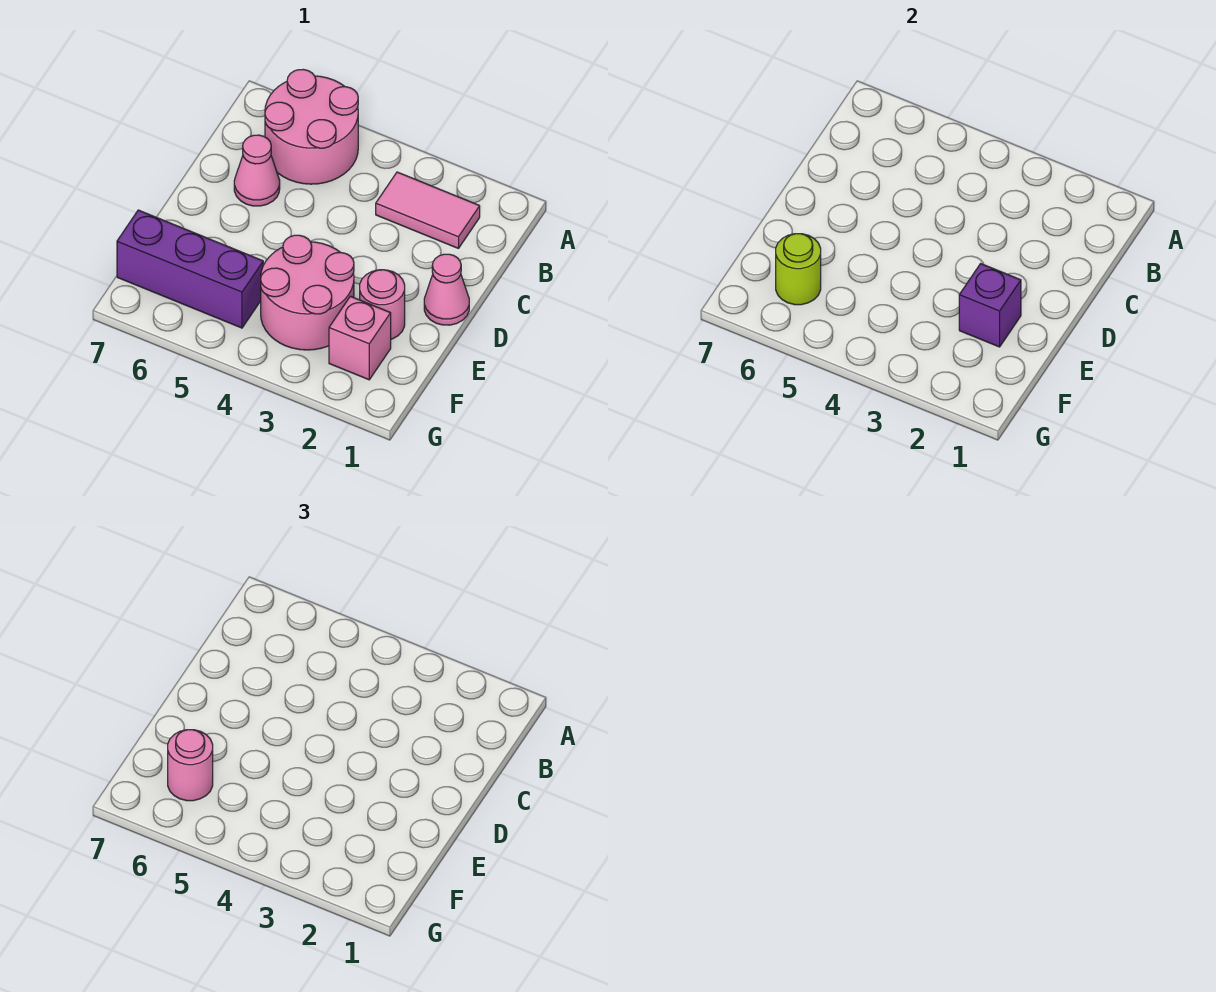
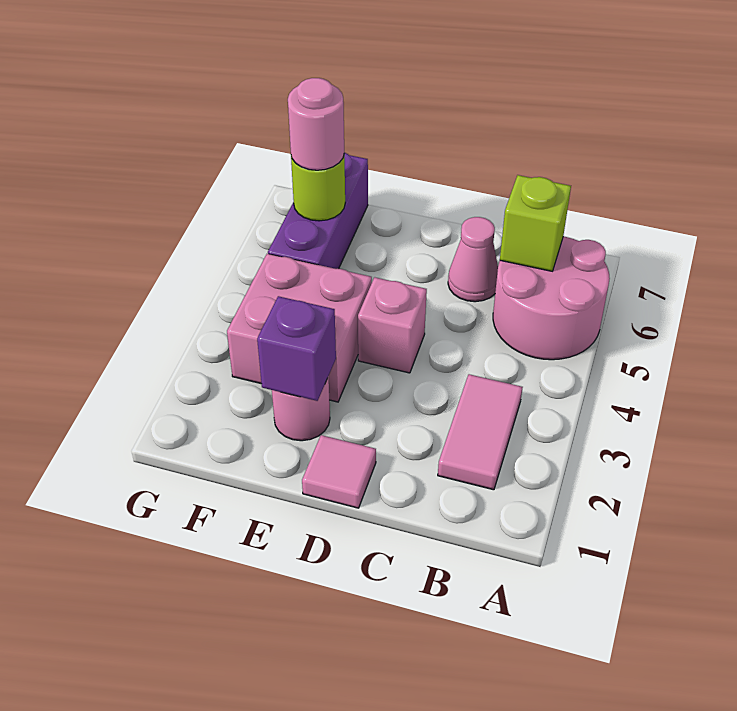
none -> lime 1x1 brick [500,175,571,271]
pink 1x1 cone [424,254,469,325] -> pink 1x1 tile [302,435,376,508]
pink 2x2 round brick [261,235,354,350] -> pink 2x2 brick [227,254,372,402]
pink 1x1 brick [329,296,391,380] -> pink 1x1 brick moved to [358,277,427,373]

